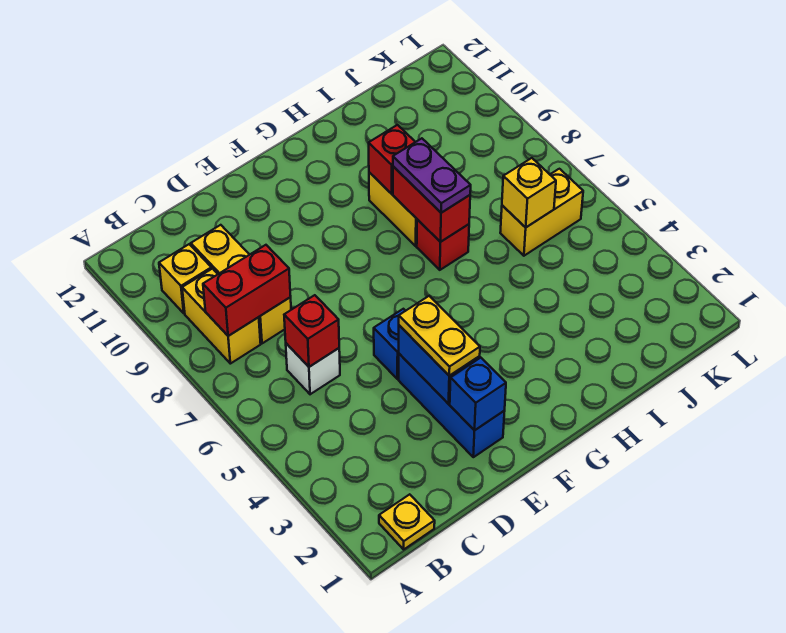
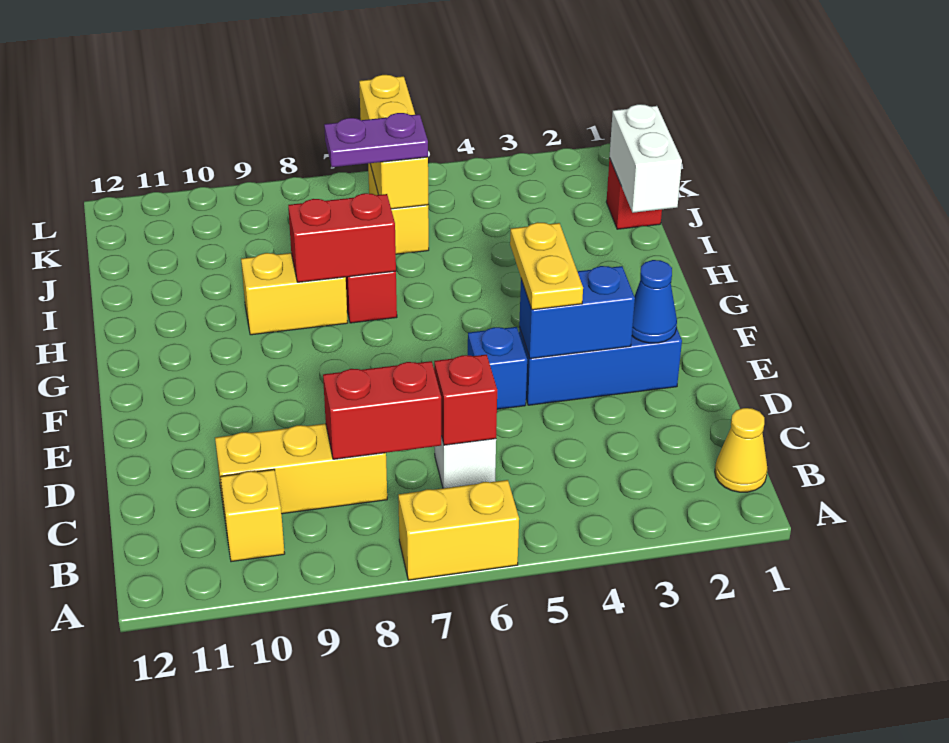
yellow 1x1 plate [379,494,435,549] -> yellow 1x1 cone [715,408,768,492]
yellow 1x2 brick [182,269,261,364] -> yellow 1x2 brick moved to [398,480,519,580]
red 1x2 brick [203,245,291,336] -> red 1x2 brick turned to [323,361,441,459]
blue 1x1 brick [450,358,506,431] -> blue 1x1 cone [632,260,677,343]
yellow 1x2 plate [399,296,480,376] -> yellow 1x2 plate turned to [510,222,583,310]
purple 1x2 plate [393,138,471,213] -> purple 1x2 plate moved to [324,113,428,167]
red 1x1 brick [369,125,415,194] -> red 1x1 brick moved to [606,158,662,229]
none -> white 1x2 brick [610,104,682,213]
yellow 1x1 brick [502,158,556,227] -> yellow 1x3 brick [359,75,428,209]

